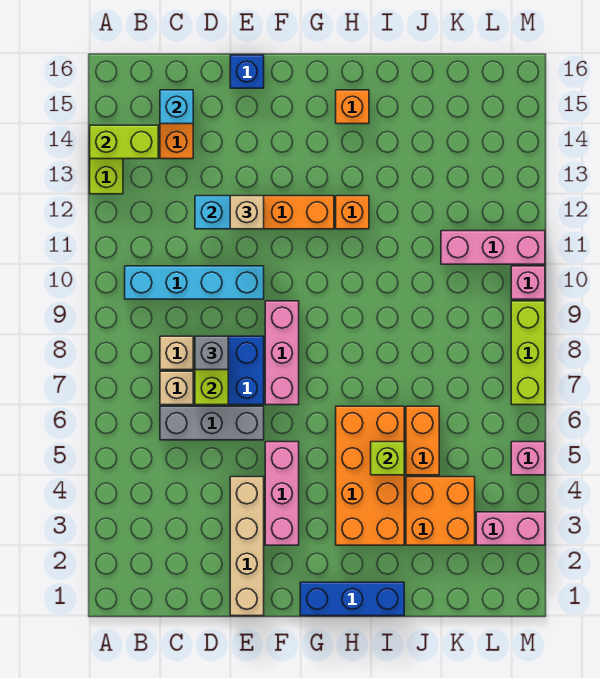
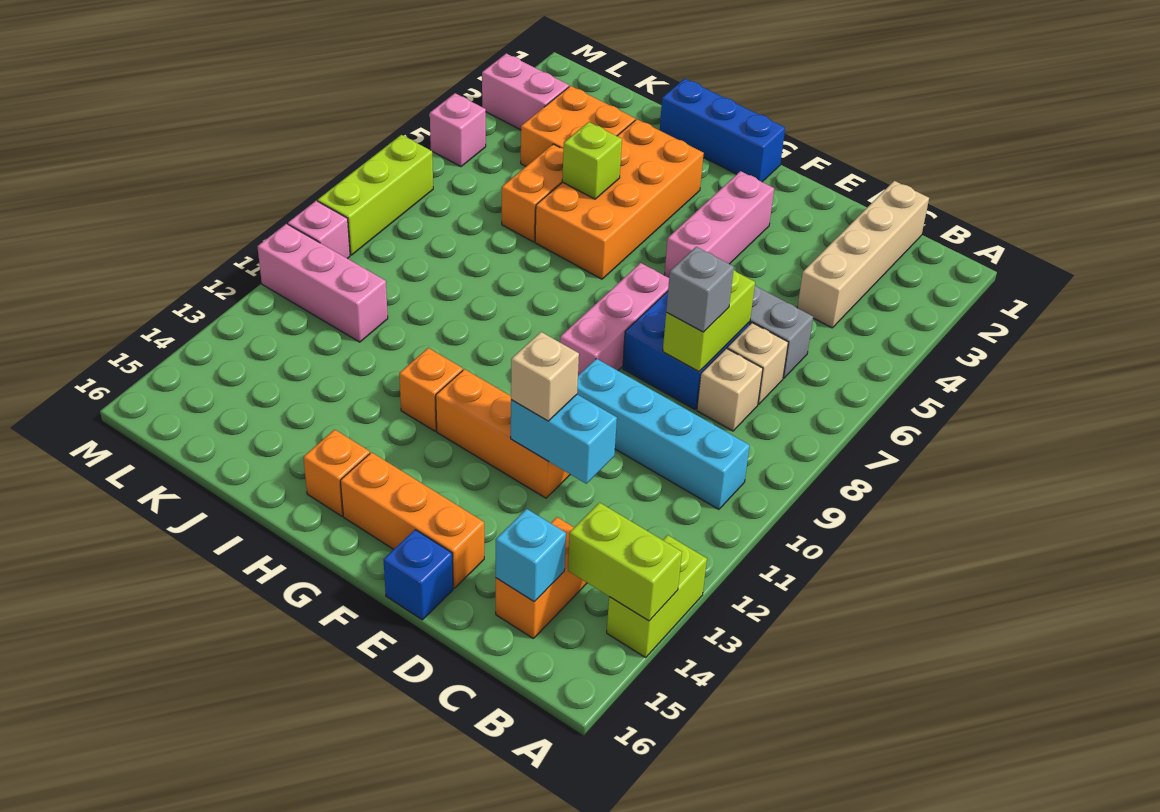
tan 1x4 brick [230,477,264,616] -> tan 1x4 brick moved to [797,181,929,328]
none -> orange 1x3 brick [340,452,484,588]

